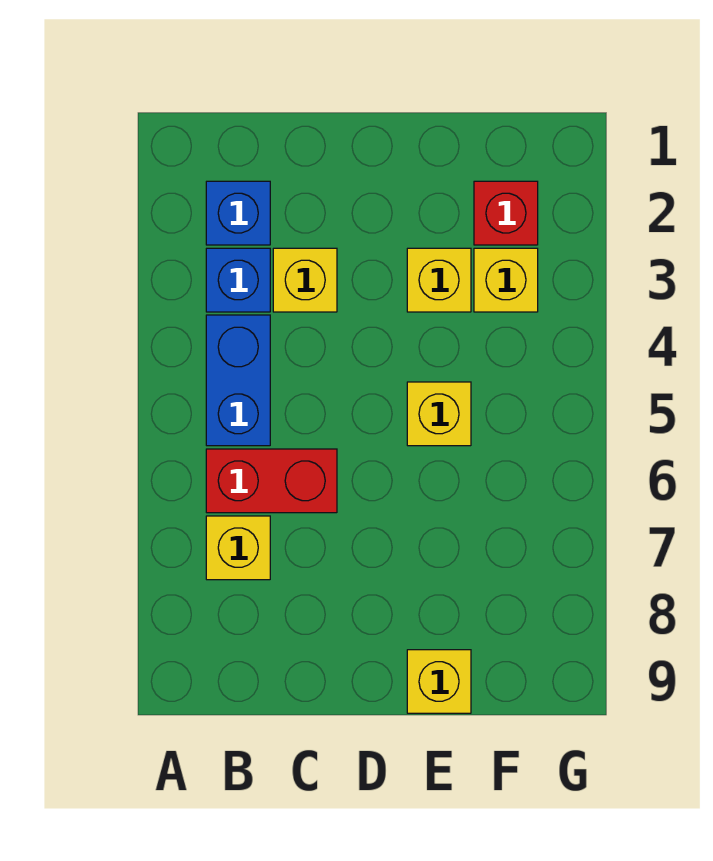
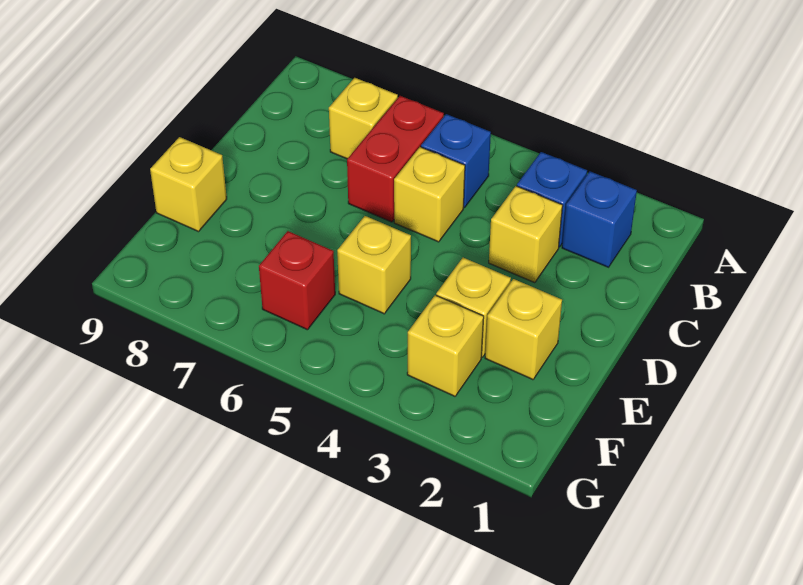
blue 1x2 brick [206,315,270,446] -> blue 1x1 brick [421,114,491,208]
none -> yellow 1x1 brick [394,147,465,242]
none -> yellow 1x1 brick [485,279,562,380]
red 1x1 brick [474,181,538,245] -> red 1x1 brick moved to [259,231,335,330]

